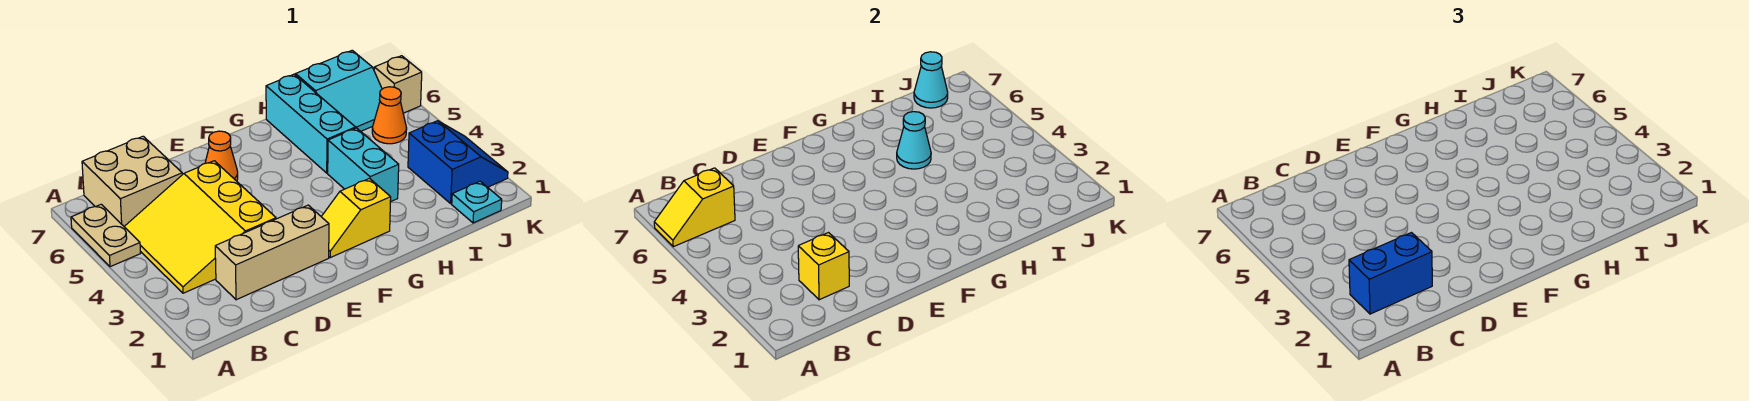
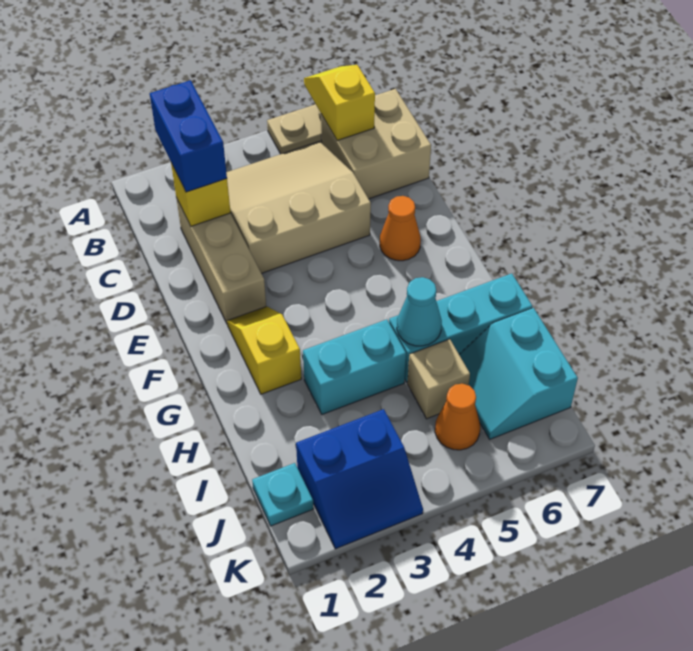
yellow 3x3 slope [124,161,276,293] -> tan 3x3 slope [226,141,371,273]
cyan 1x1 cone [914,52,948,108] -> none
tan 1x1 brick [374,56,422,113] -> tan 1x1 brick moved to [407,339,470,419]

